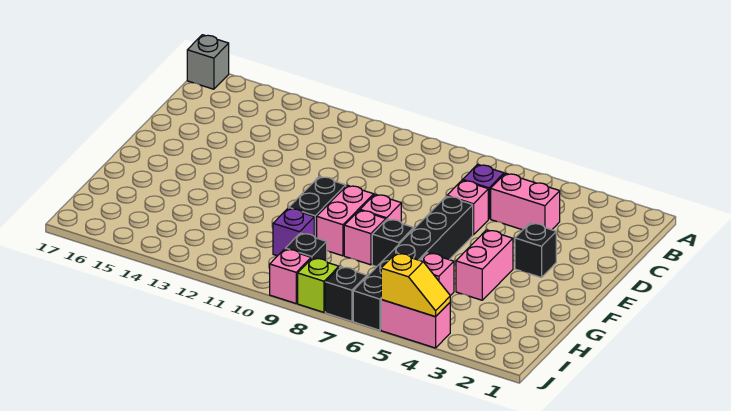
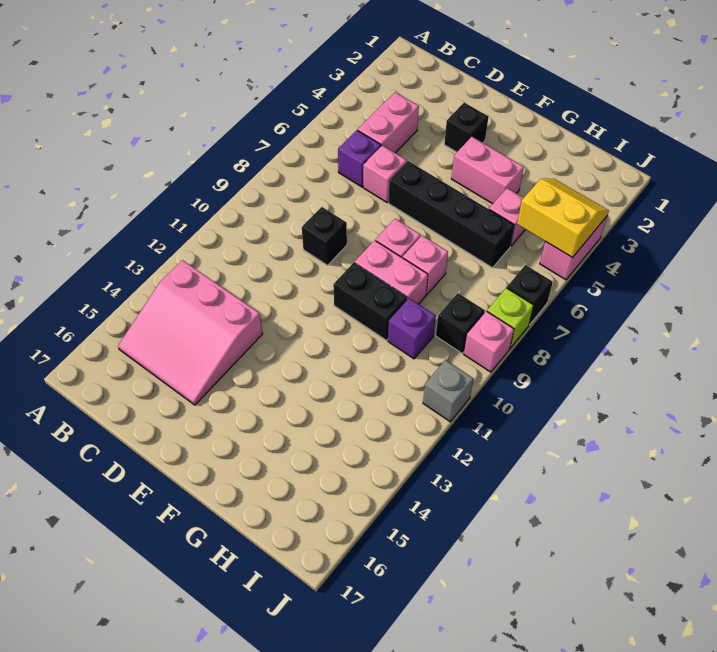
grey 1x1 brick [187,35,229,89] -> grey 1x1 brick moved to [423,360,473,422]
none -> pink 3x3 slope [118,260,263,405]
black 1x6 brick [353,196,473,330] -> black 1x4 brick [389,161,515,268]
black 1x1 brick [372,219,414,267] -> black 1x1 brick moved to [302,207,347,265]
yellow 1x2 slope [381,253,450,317] -> yellow 2x2 slope [517,179,609,258]

